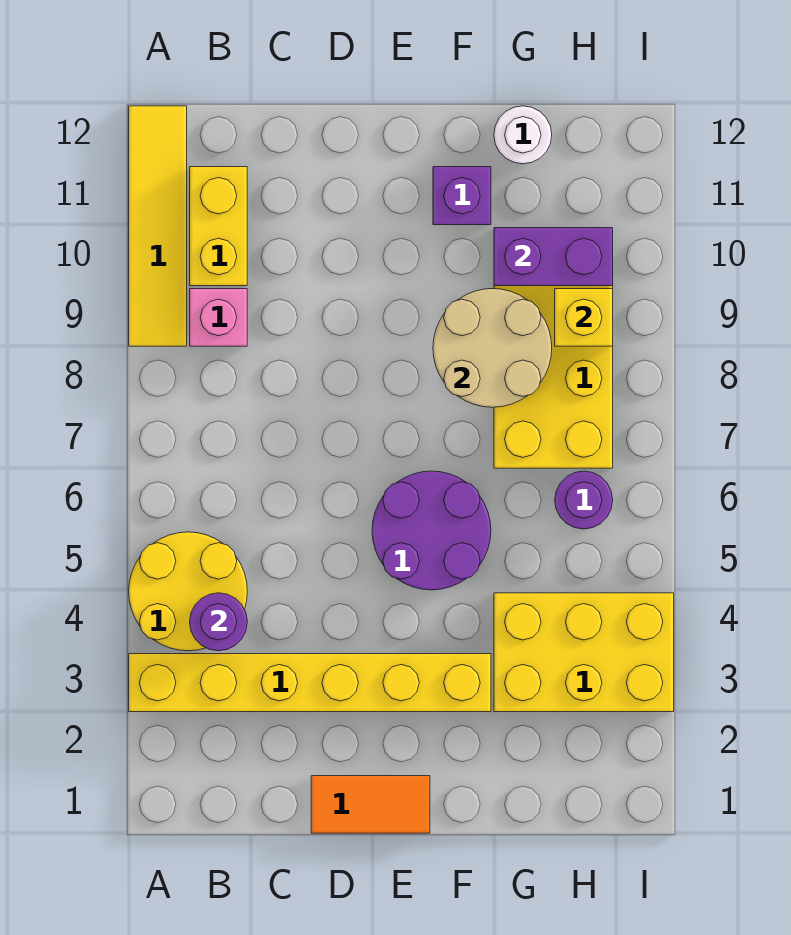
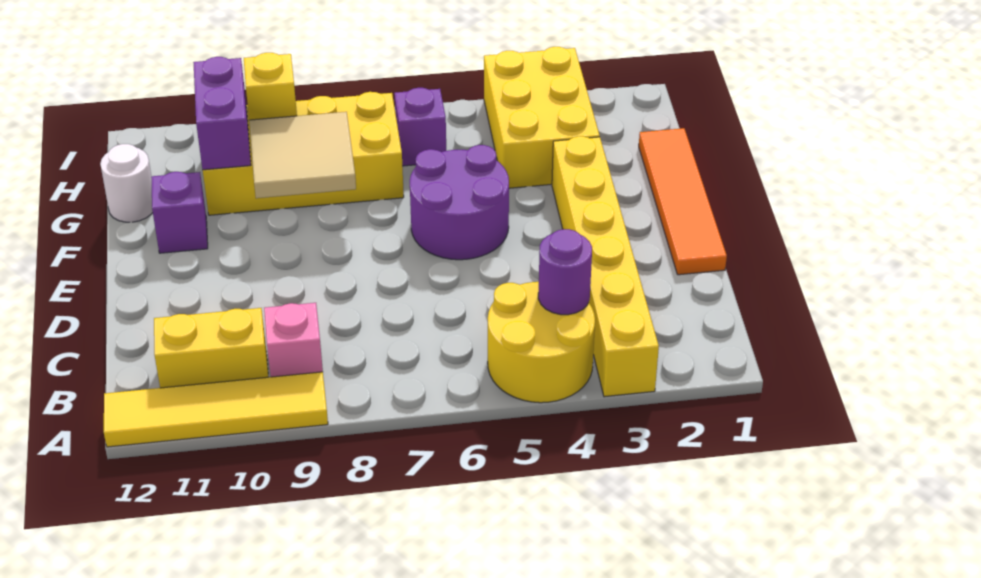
orange 1x2 tile [311,776,430,833] -> orange 1x4 tile [639,128,727,275]
tan 2x2 round brick [433,289,552,407] -> tan 2x2 tile [249,112,356,198]
purple 1x1 round brick [555,471,613,529] -> purple 1x1 brick [394,88,446,166]

